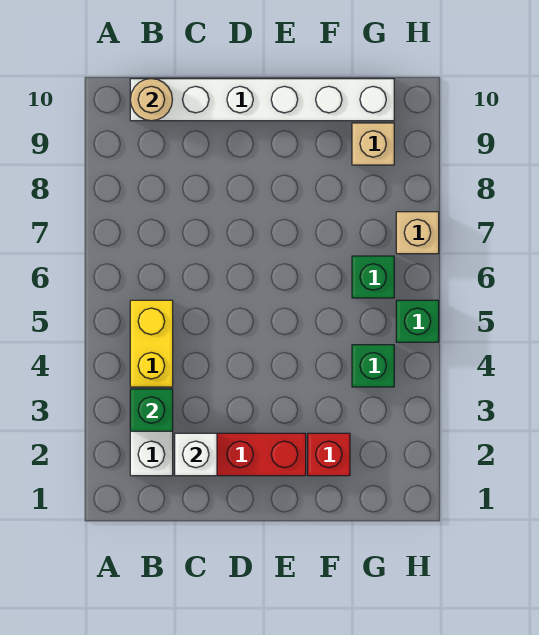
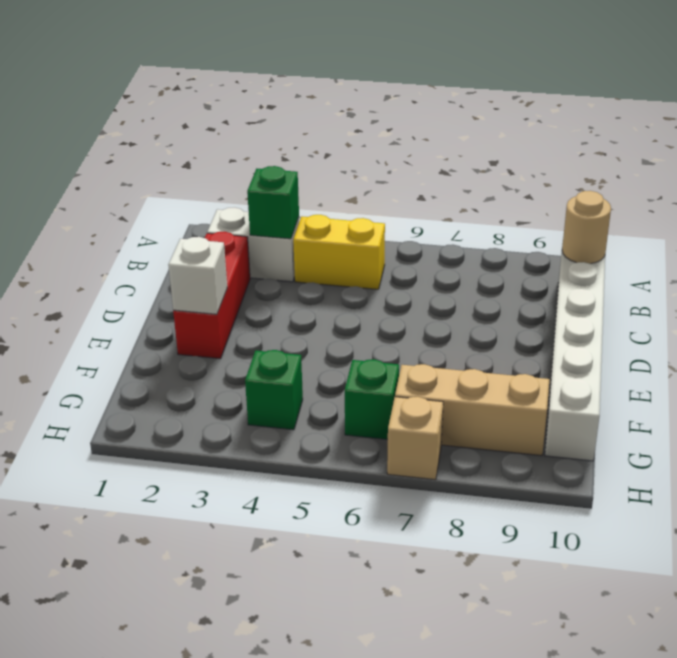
white 1x1 brick [175,433,217,476] -> white 1x1 brick moved to [168,237,227,314]
red 1x1 brick [308,433,350,476] -> none
tan 1x1 brick [352,123,394,165] -> tan 1x3 brick [395,364,550,456]
green 1x1 brick [396,300,439,342] -> none

